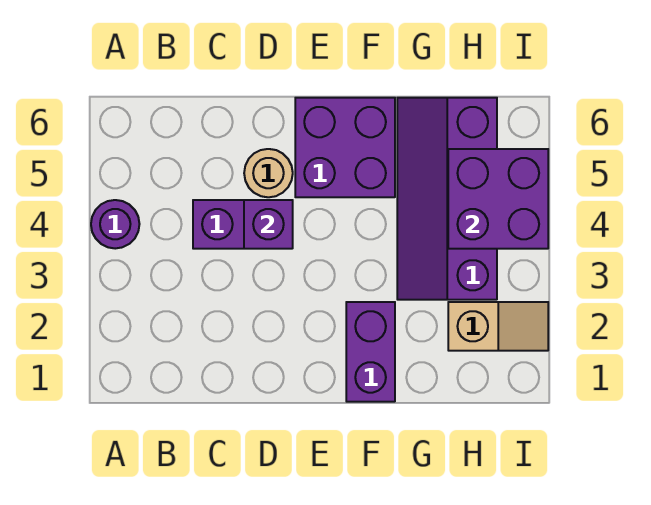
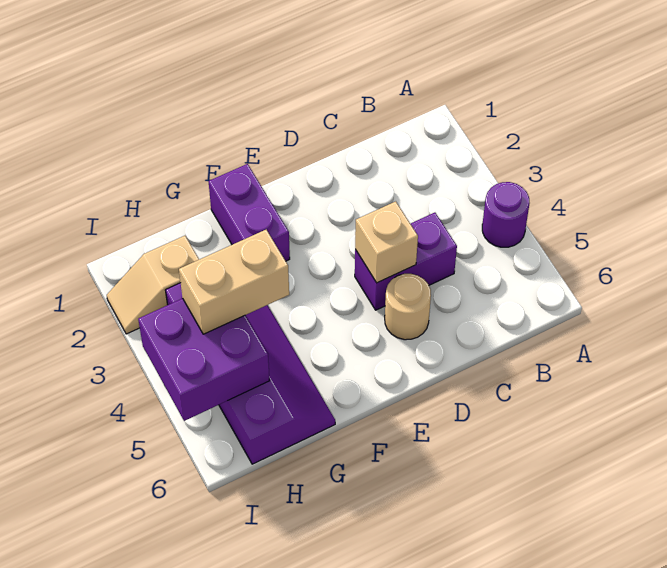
purple 1x1 brick [244,200,293,249] -> tan 1x1 brick [355,201,418,283]
purple 2x2 brick [295,98,395,197] -> none
none -> tan 1x2 brick [179,230,289,334]

